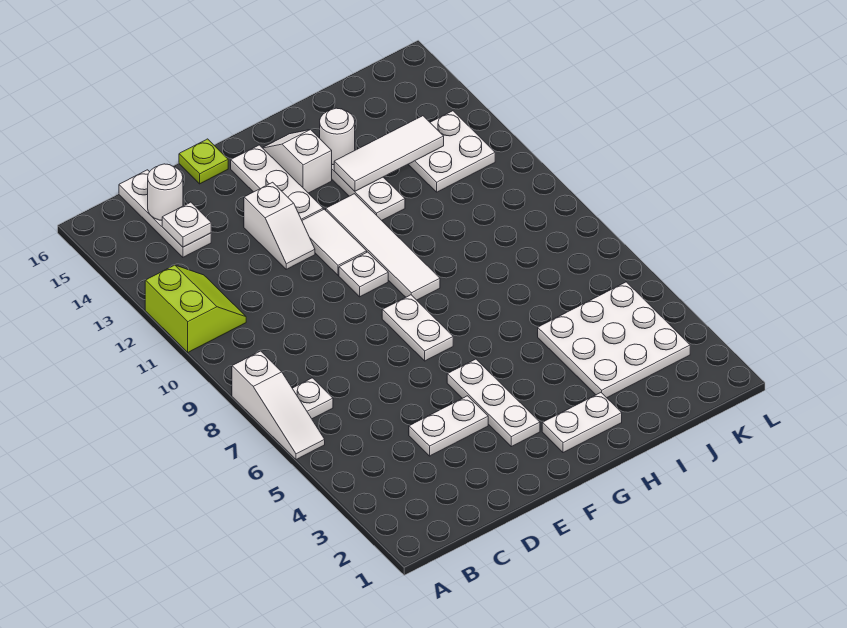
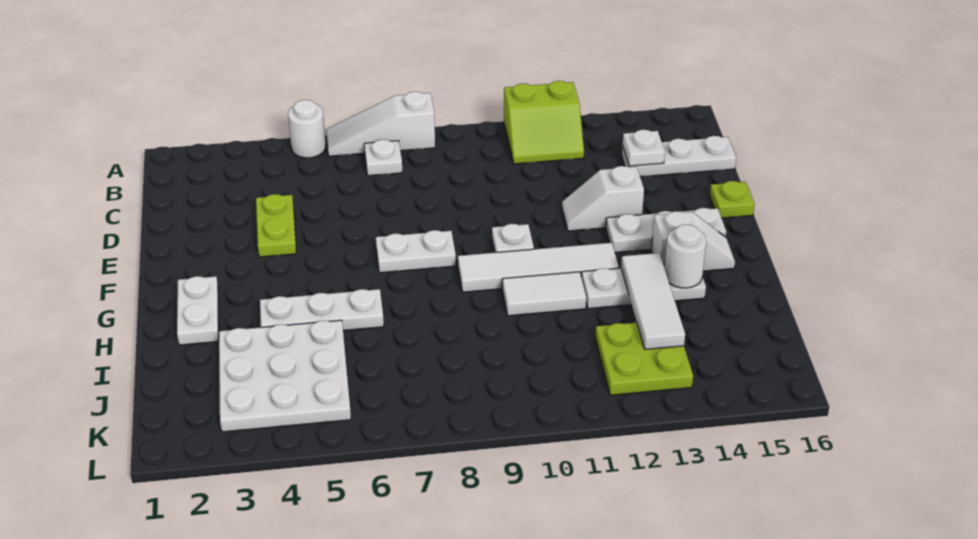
white 1x1 round brick [148,164,183,220] -> white 1x1 round brick moved to [288,100,326,158]
white 1x2 plate [409,396,488,456] -> lime 1x2 plate [256,194,296,257]
white 1x3 plate [447,359,540,447] -> white 1x3 plate moved to [260,289,384,330]
white 1x2 tile [302,209,367,275] -> white 1x2 tile moved to [502,272,586,316]
white 2x2 plate [408,111,495,192] -> lime 2x2 plate [595,323,693,395]

